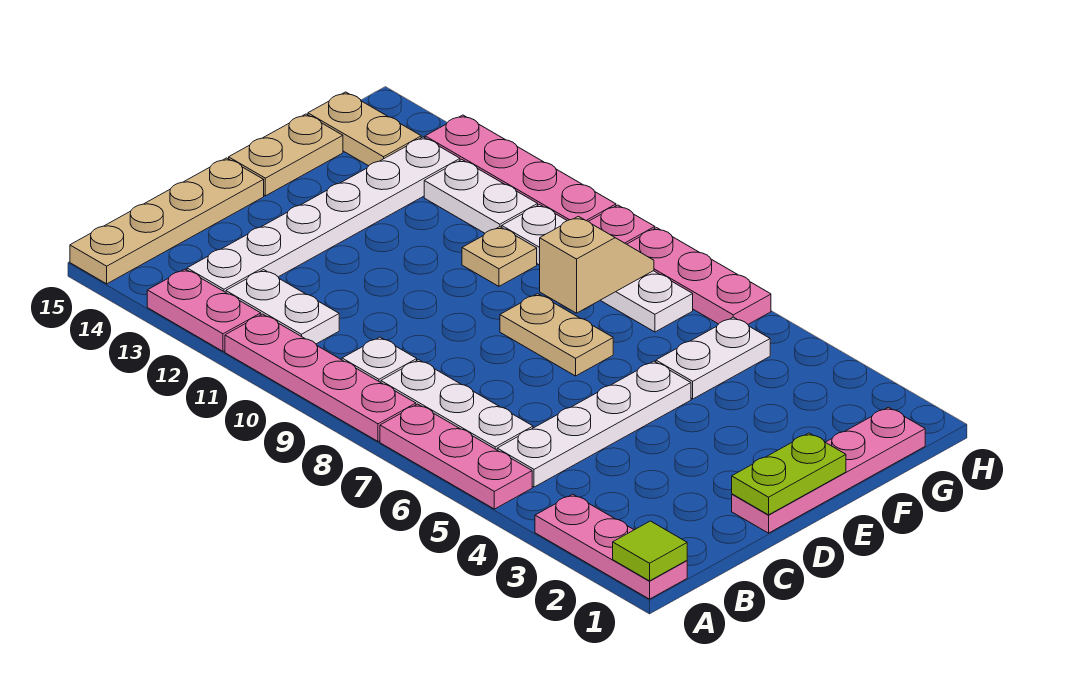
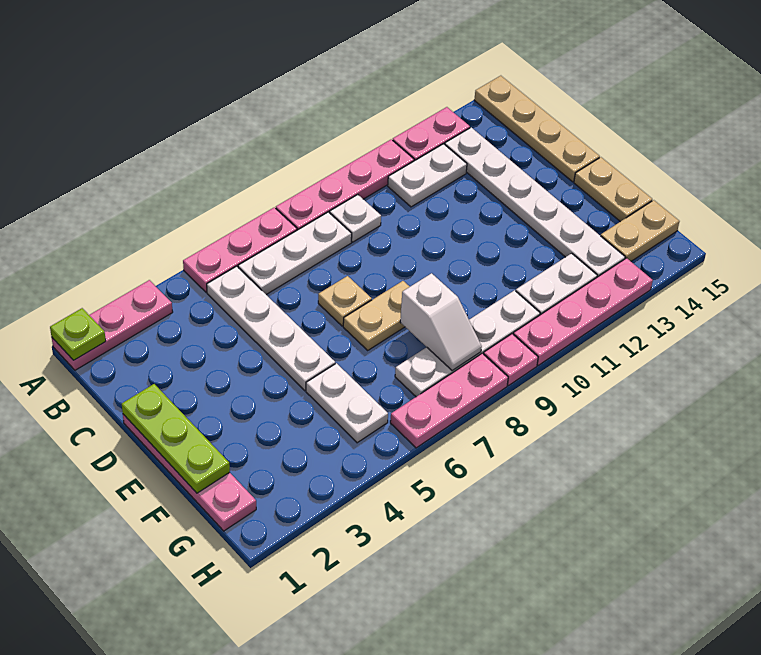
lime 1x1 tile [613,521,687,581] -> lime 1x1 plate [50,308,106,360]
lime 1x2 plate [732,433,846,515] -> lime 1x3 plate [122,384,230,493]
tan 1x2 slope [540,216,654,313] -> white 1x2 slope [400,273,482,371]
tan 1x1 plate [462,227,537,286] -> tan 1x1 plate moved to [318,276,372,326]

